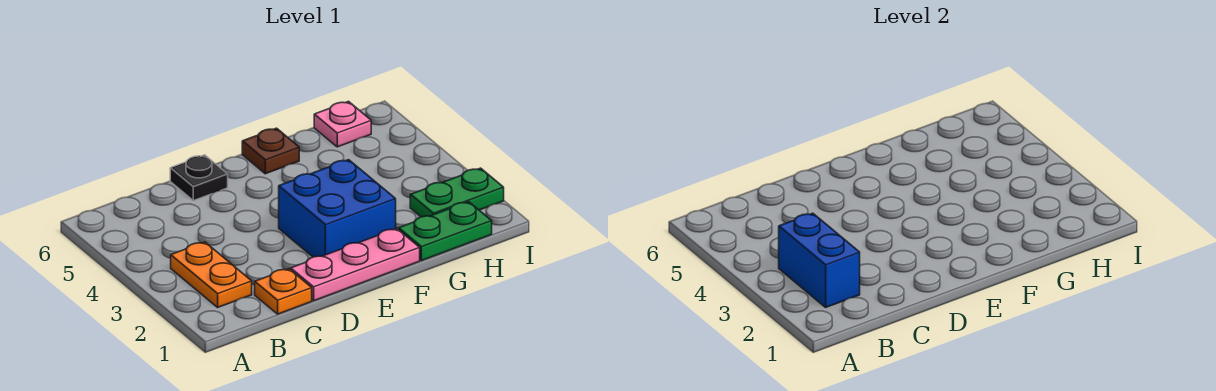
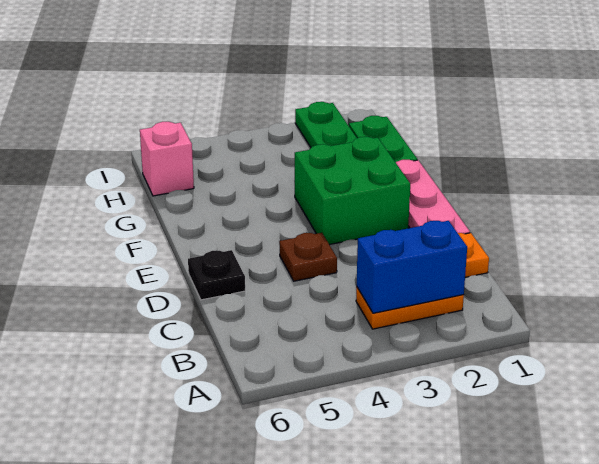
blue 2x2 brick [279,160,396,257] -> green 2x2 brick [295,137,410,245]
brown 1x1 plate [242,128,299,174] -> brown 1x1 plate moved to [279,233,337,281]
pink 1x1 plate [314,101,371,147] -> pink 1x1 brick [140,122,194,196]

